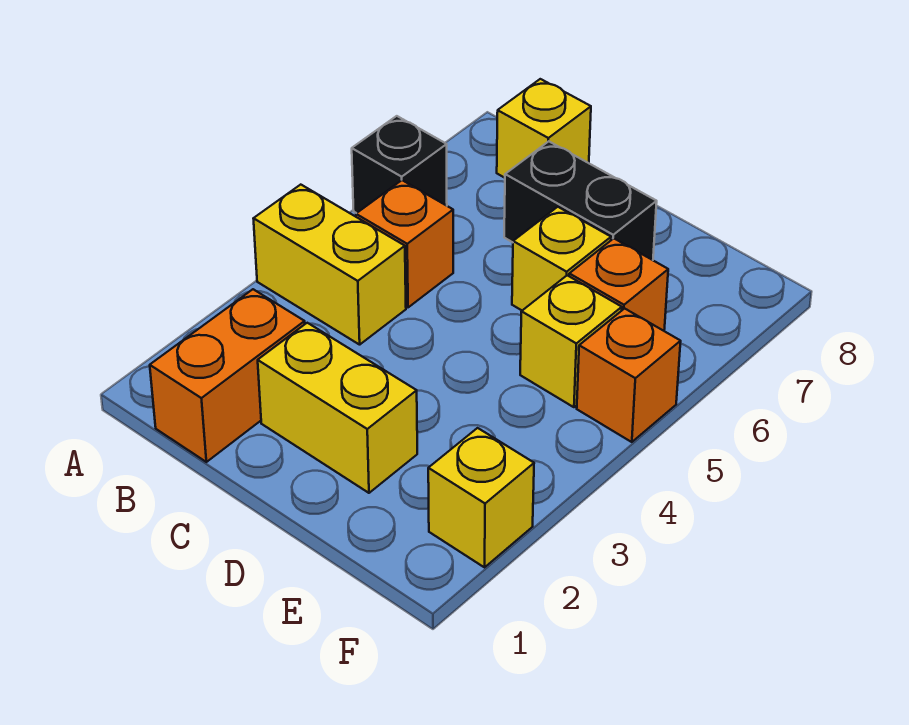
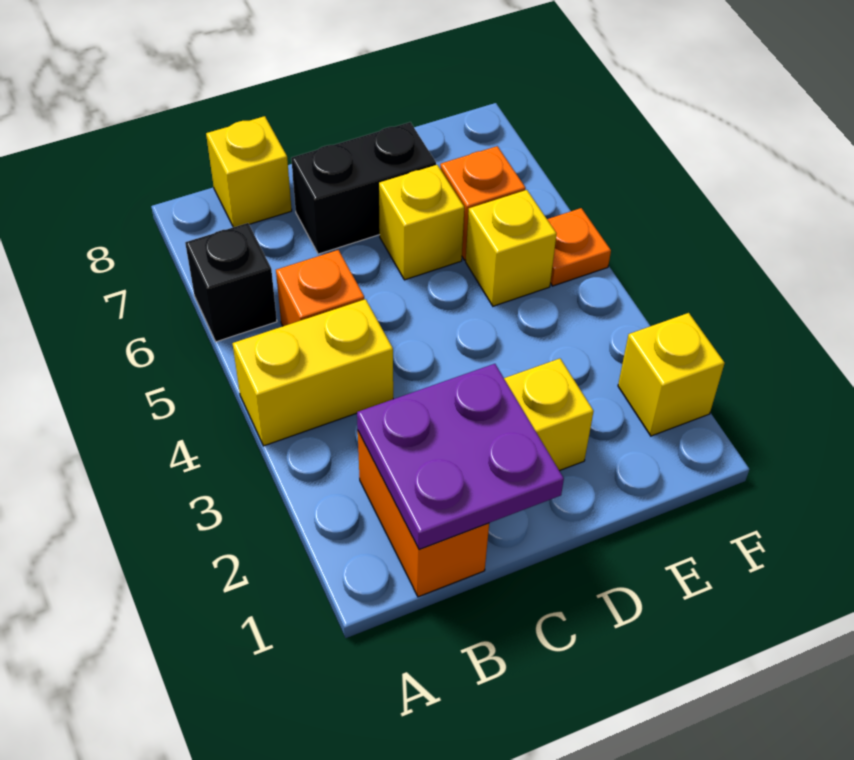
none -> purple 2x2 plate [357,364,564,549]
orange 1x1 brick [577,308,681,442] -> orange 1x1 plate [547,208,611,286]

